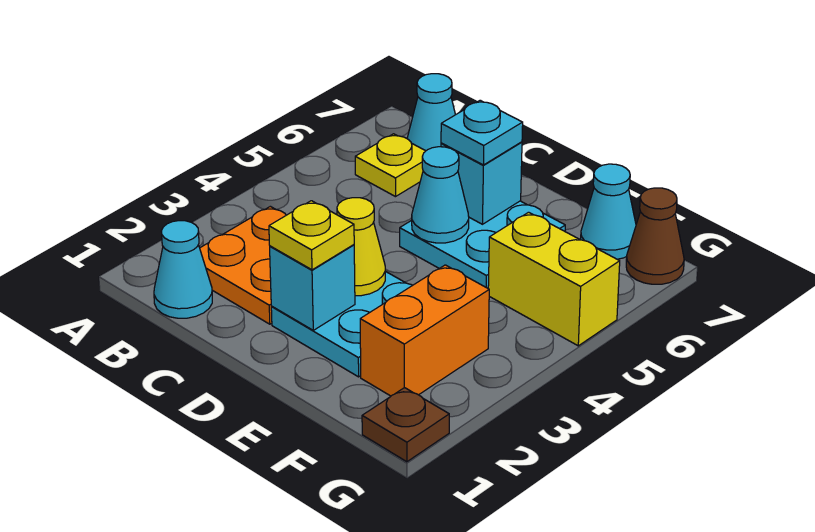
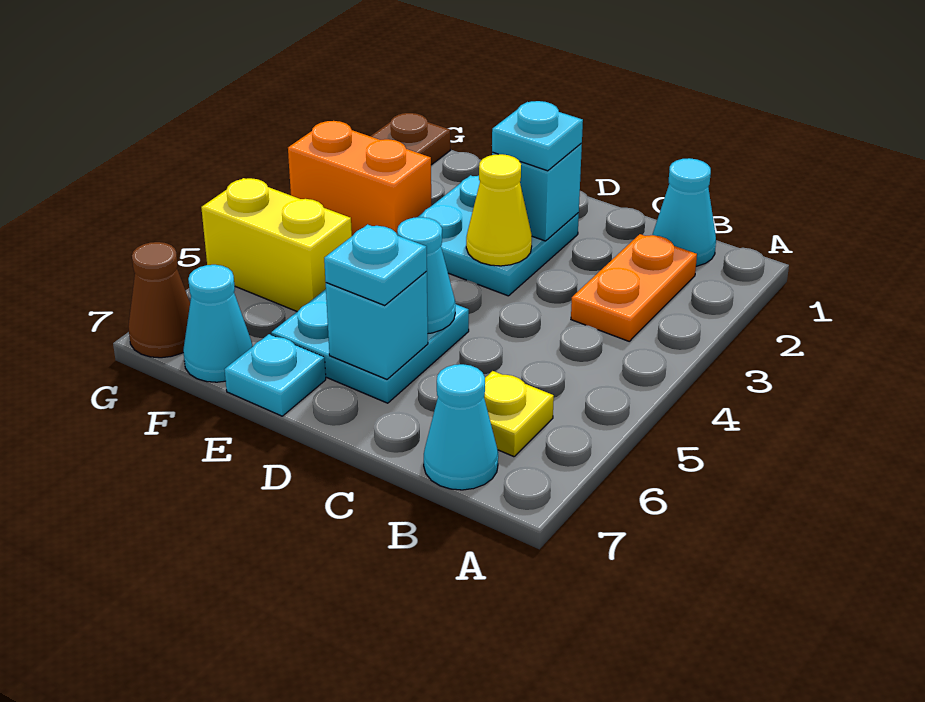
orange 2x2 plate [200,206,286,324] -> orange 1x2 plate [571,234,697,341]
yellow 1x1 plate [269,201,354,270] -> cyan 1x1 plate [492,101,583,171]
none -> cyan 1x1 plate [224,334,326,416]
orange 1x2 brick [360,265,489,396] -> orange 1x2 brick turned to [288,121,431,236]

